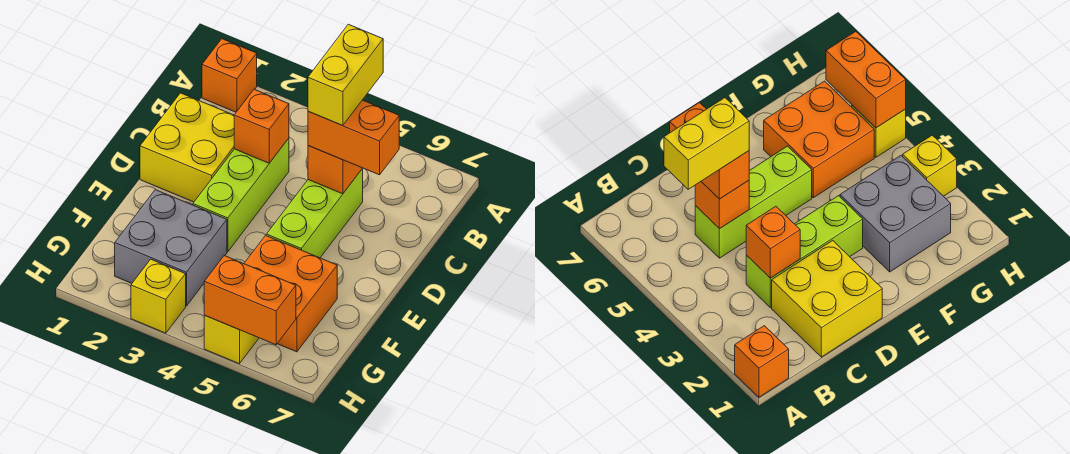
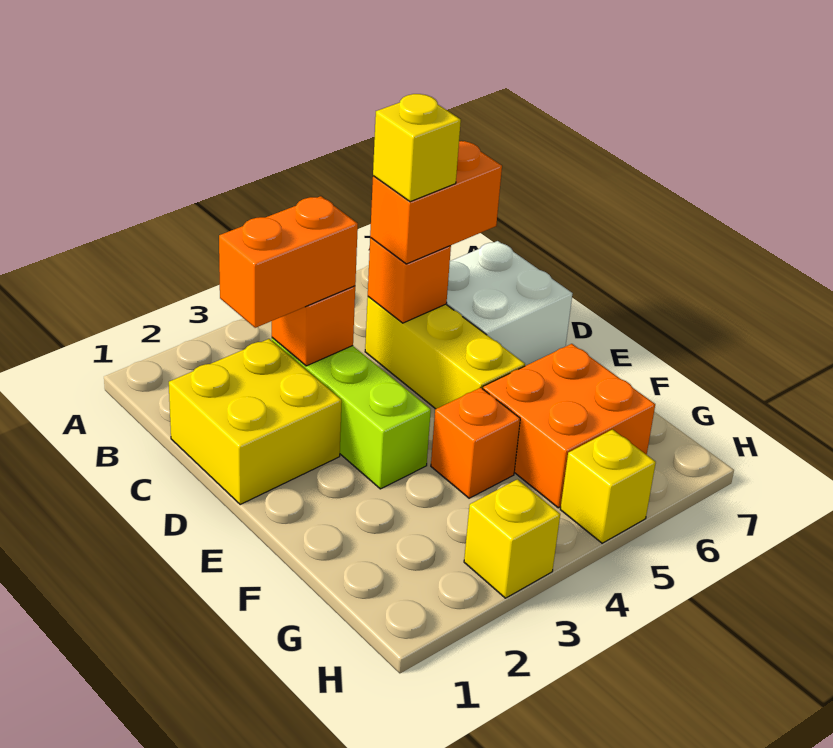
orange 1x1 brick [202,39,257,112] -> orange 1x1 brick moved to [431,388,520,498]
yellow 1x2 brick [308,24,383,126] -> yellow 1x1 brick [373,94,461,202]
lime 1x3 brick [266,169,363,258] -> yellow 1x3 brick [365,297,525,409]
none -> white 2x2 brick [446,241,573,366]
grey 2x2 brick [115,190,227,306] -> none
orange 1x2 brick [204,256,296,345] -> orange 1x2 brick moved to [219,196,358,328]

